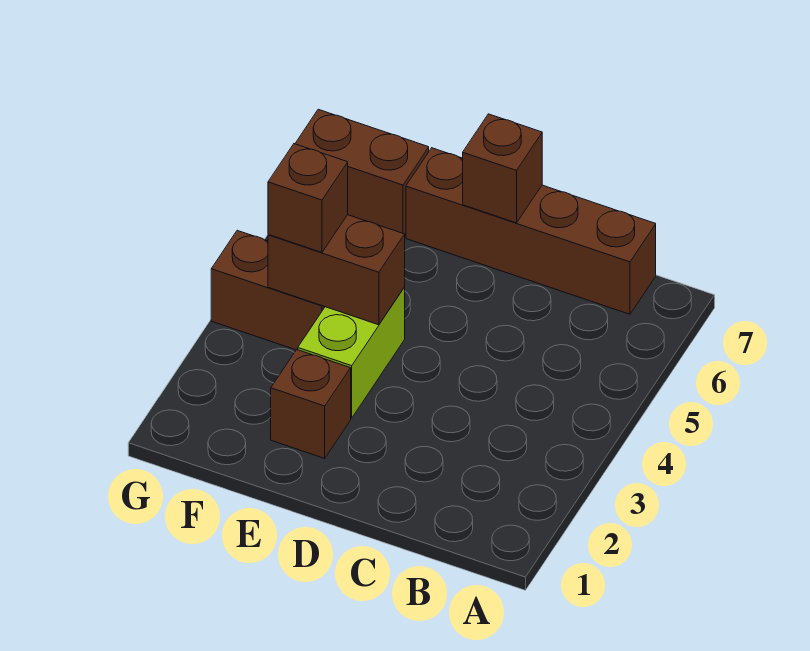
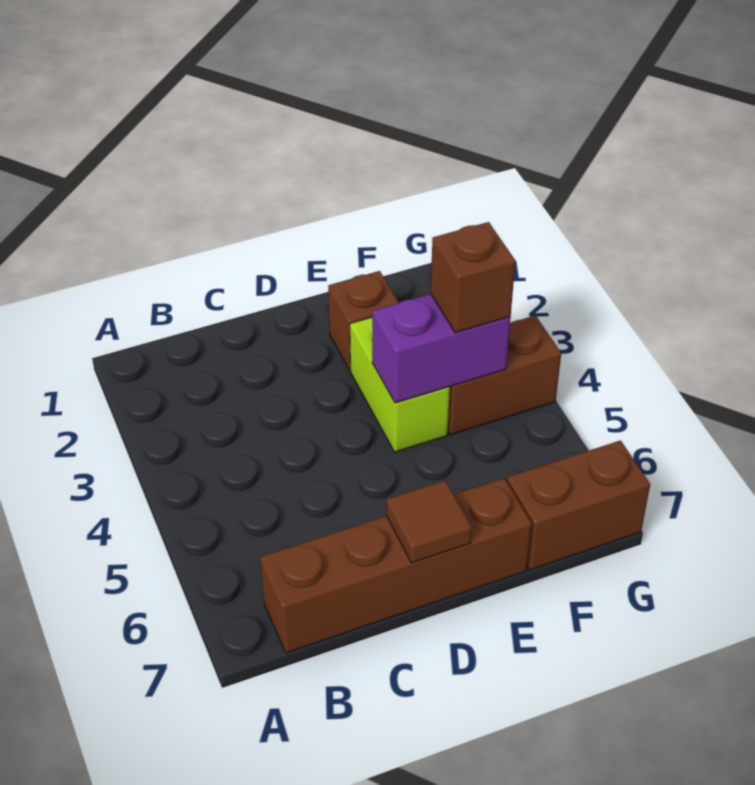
brown 1x1 brick [463,114,542,223] -> brown 1x1 tile [386,481,472,563]
brown 1x2 brick [268,215,405,325] -> purple 1x2 brick [372,294,511,403]

